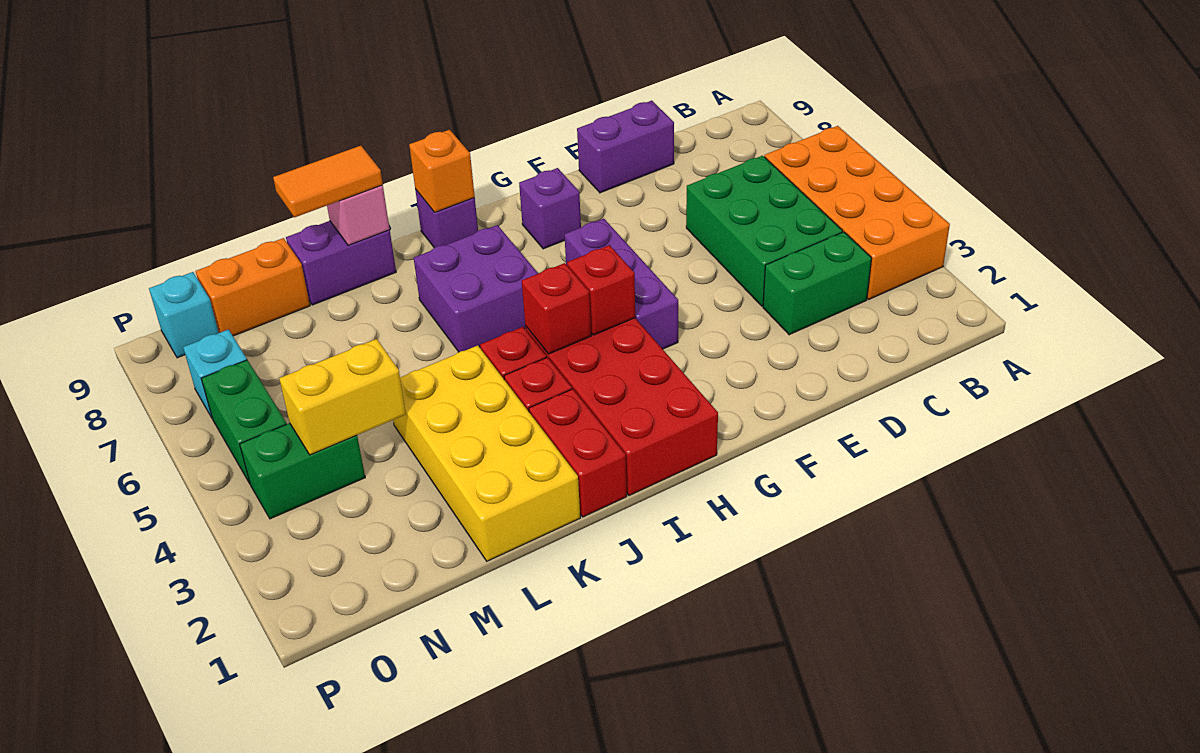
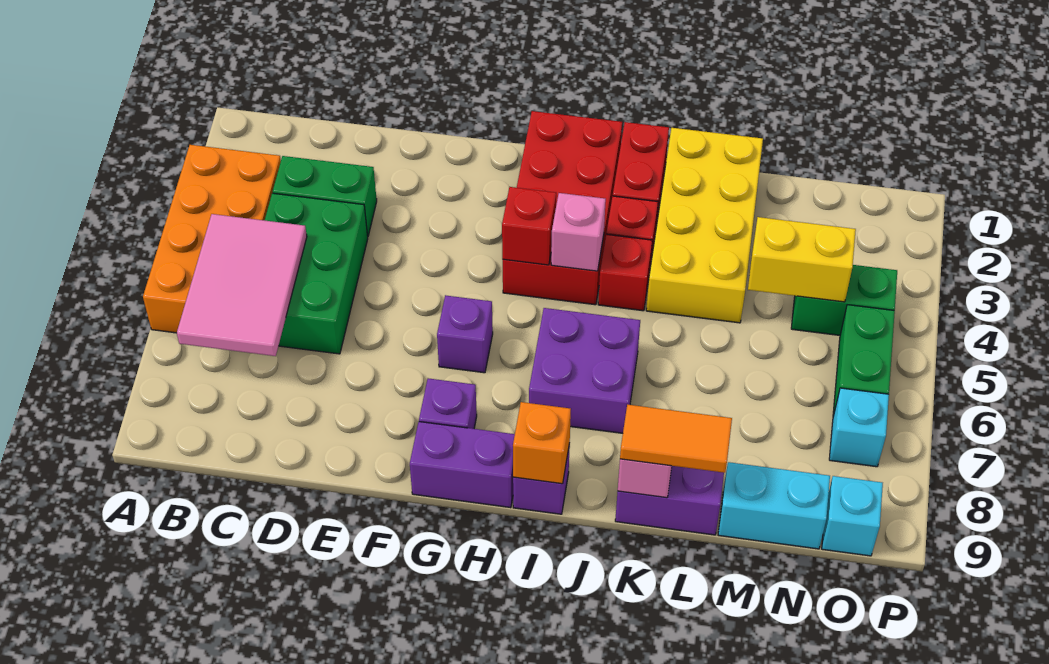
none -> pink 2x3 tile [177,214,307,356]
purple 1x2 brick [577,101,674,193] -> purple 1x2 brick moved to [410,422,515,508]
purple 1x3 brick [564,219,678,349] -> purple 1x1 brick [437,295,493,373]
red 1x1 brick [522,263,591,354] -> pink 1x1 brick [551,193,606,271]
orange 1x2 brick [196,238,310,336] -> cyan 1x2 brick [718,462,830,549]

